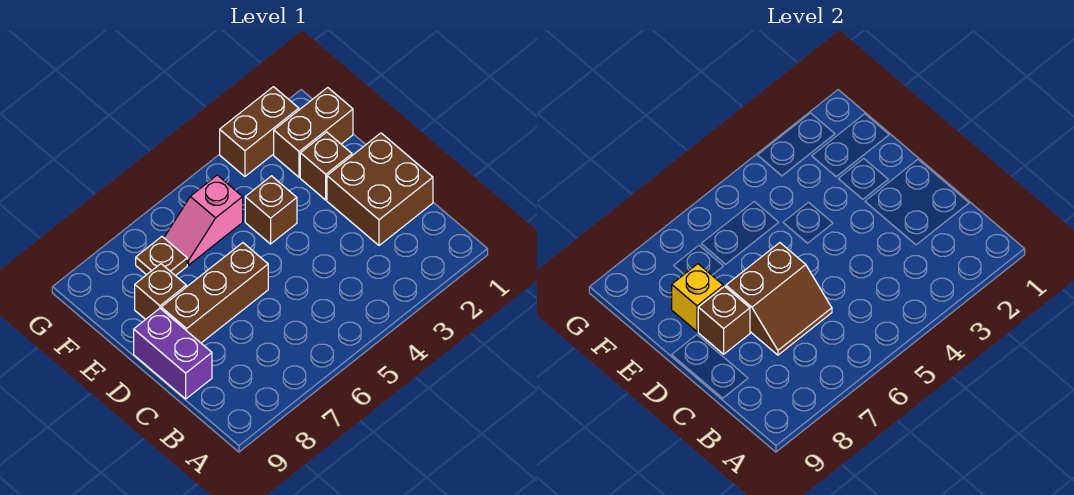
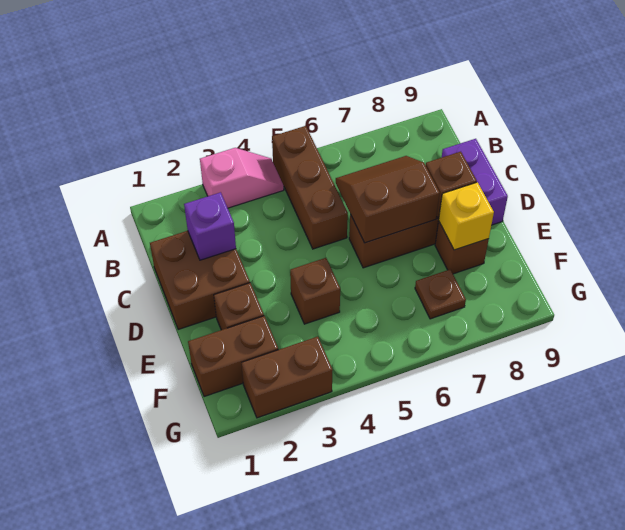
none -> brown 1x3 brick [272,126,348,249]
none -> purple 1x1 brick [184,192,236,260]
pink 1x2 slope [164,175,243,265] -> pink 1x2 slope moved to [200,148,284,208]

